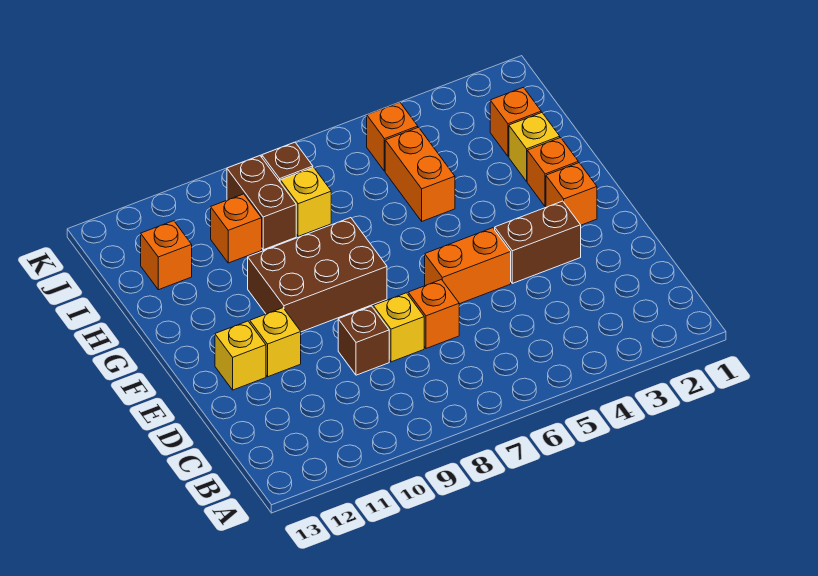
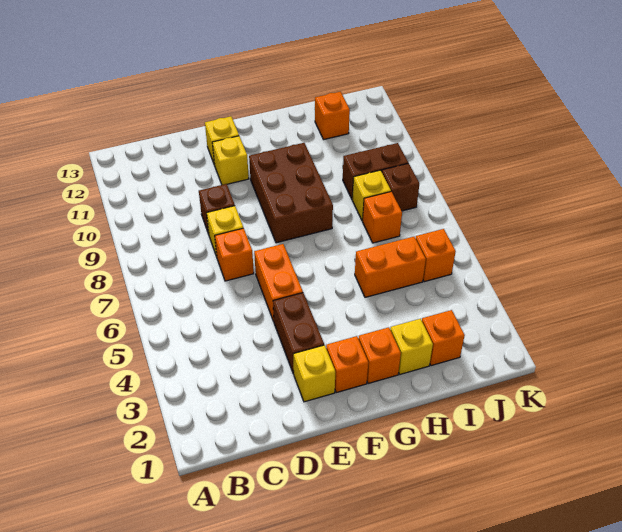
none -> yellow 1x1 brick [294,345,335,402]
orange 1x1 brick [211,194,262,263] -> orange 1x1 brick moved to [363,192,402,243]

